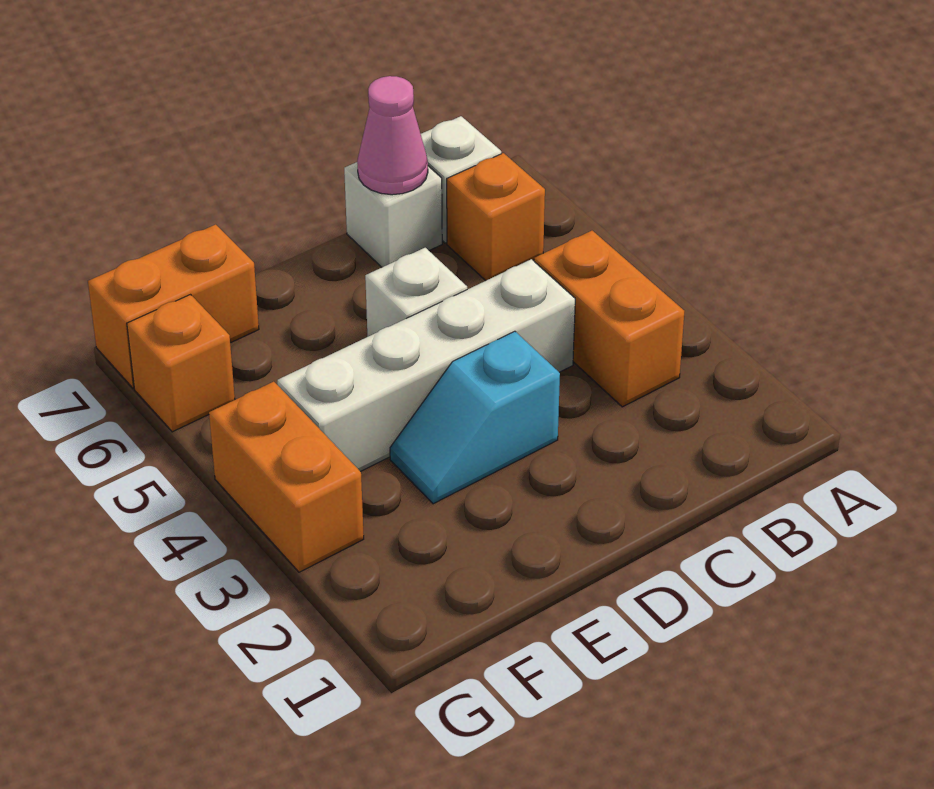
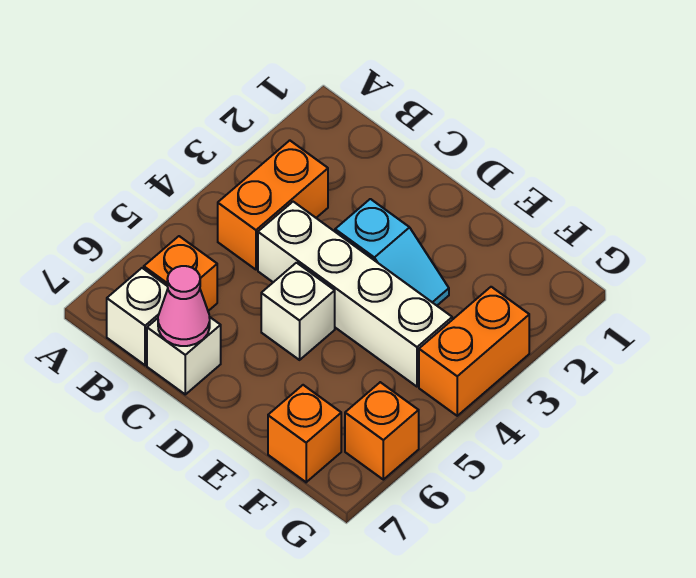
orange 1x2 brick [88,224,259,388] -> orange 1x1 brick [268,385,341,482]

